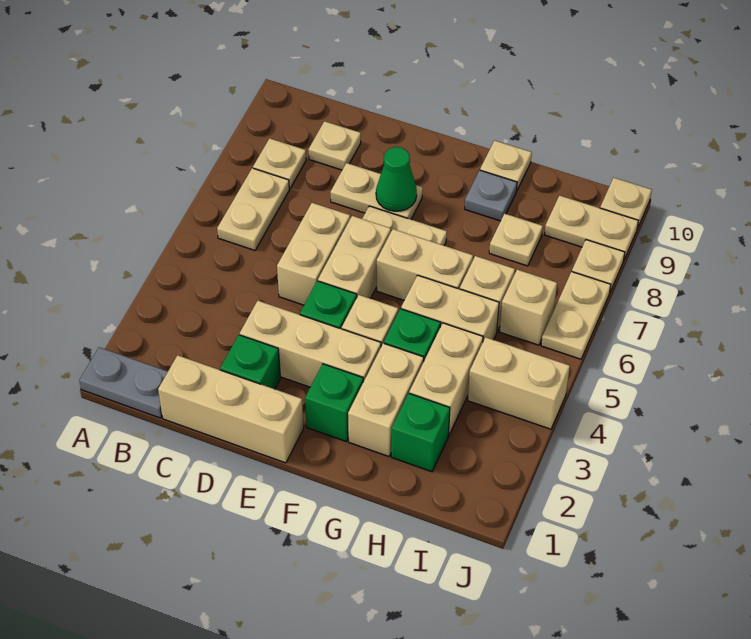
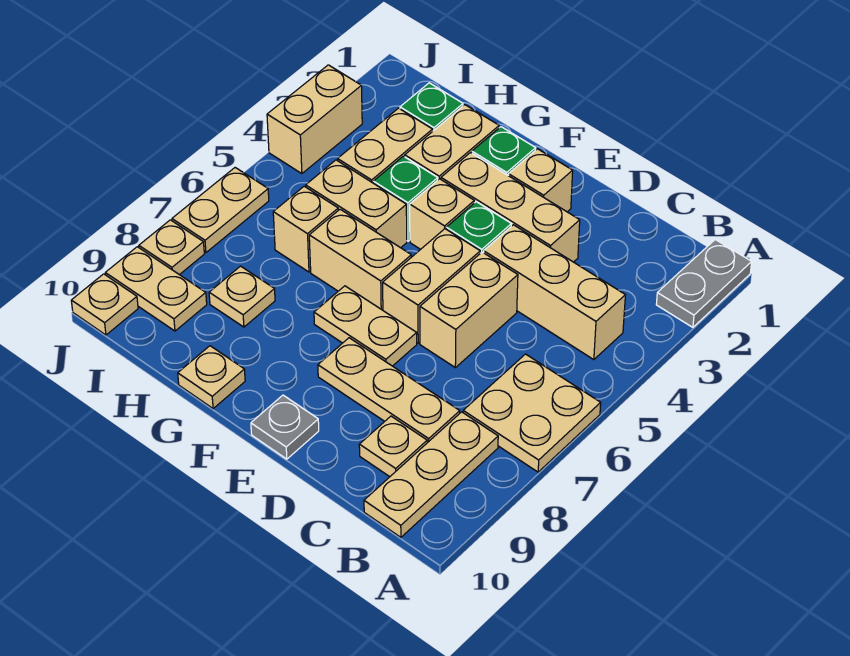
grey 1x2 plate [79,347,168,418] -> grey 1x2 plate turned to [656,239,752,327]
tan 1x2 plate [217,168,289,250] -> tan 2x2 plate [463,354,601,472]
tan 1x1 plate [253,138,306,189] -> tan 1x3 plate [364,412,498,537]
tan 1x3 brick [158,355,304,463] -> tan 1x3 brick moved to [484,225,625,360]
green 1x1 brick [220,335,280,389] -> none
tan 1x2 plate [330,163,423,219] -> tan 1x3 plate [318,338,460,443]
green 1x1 cone [376,147,417,211] -> none
grey 1x1 plate [465,170,517,221] -> grey 1x1 plate moved to [251,395,319,459]
tan 1x2 brick [468,337,570,429] -> tan 1x2 brick turned to [267,65,362,174]
tan 1x1 brick [499,270,557,345] -> tan 1x1 brick moved to [508,149,573,212]

